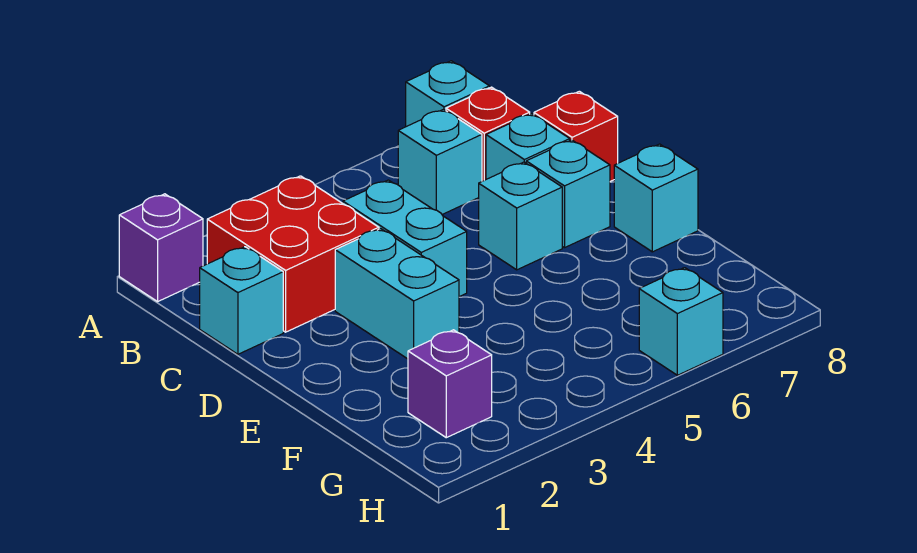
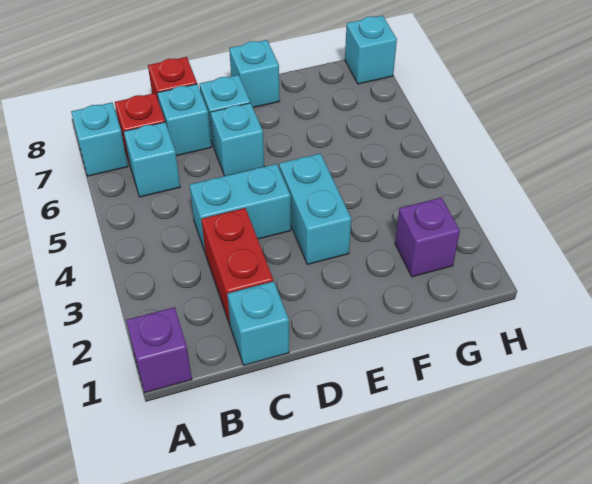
red 2x2 brick [207,176,379,332] -> red 1x2 brick [201,208,273,324]
cyan 1x2 brick [335,229,459,359] -> cyan 1x2 brick turned to [279,153,351,264]
cyan 1x1 brick [639,268,723,375] -> cyan 1x1 brick moved to [345,16,397,84]

